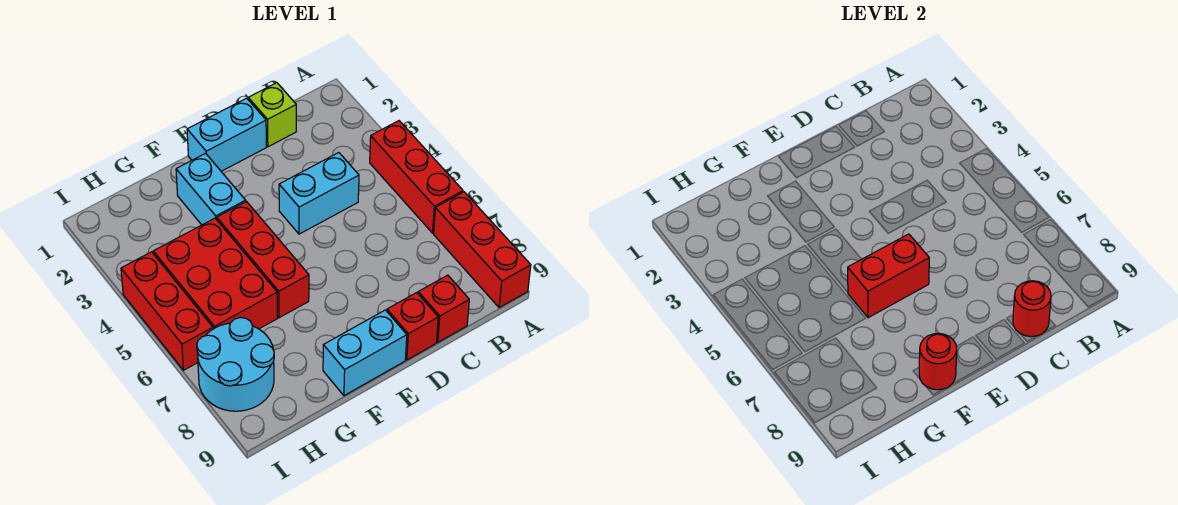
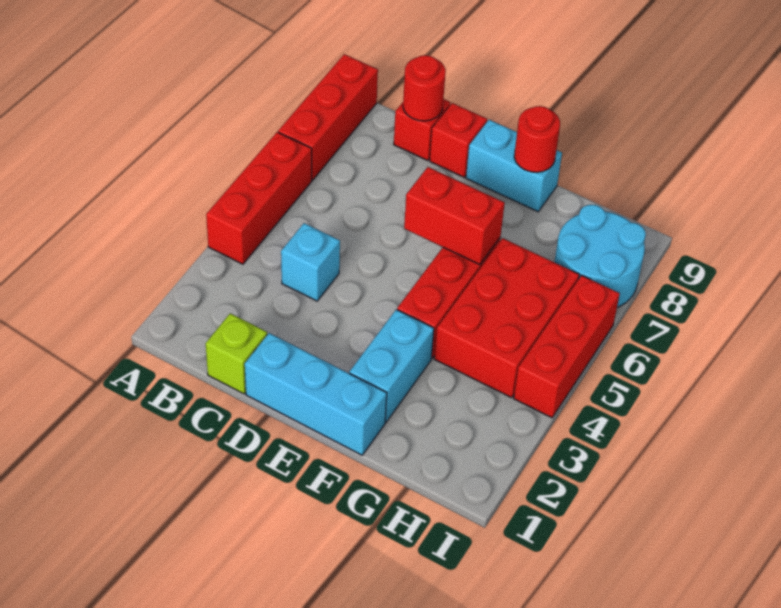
cyan 1x2 brick [279,153,359,234] -> cyan 1x1 brick [281,223,340,301]
cyan 1x2 brick [187,98,266,171] -> cyan 1x3 brick [245,333,387,455]

